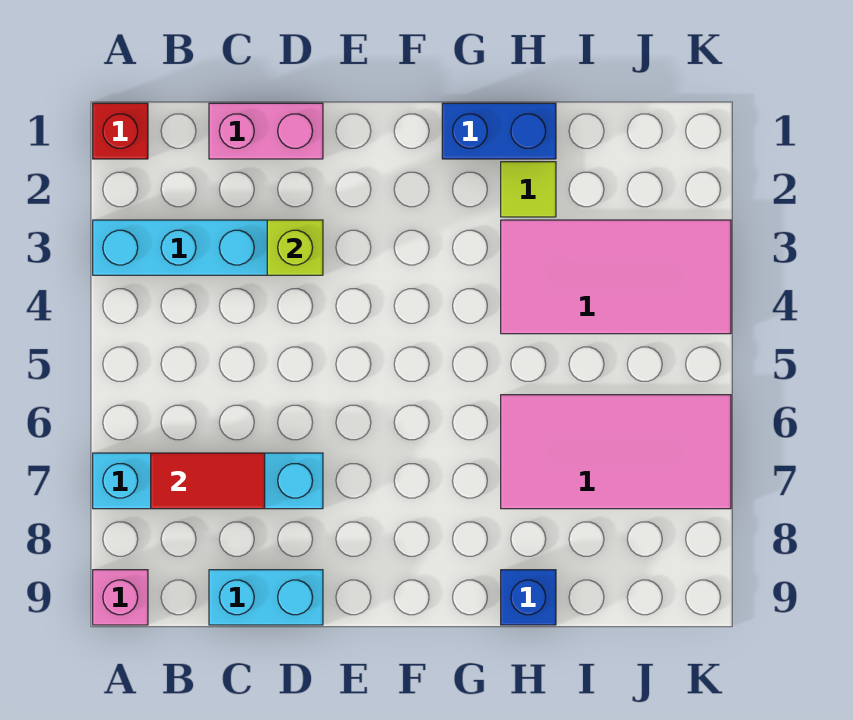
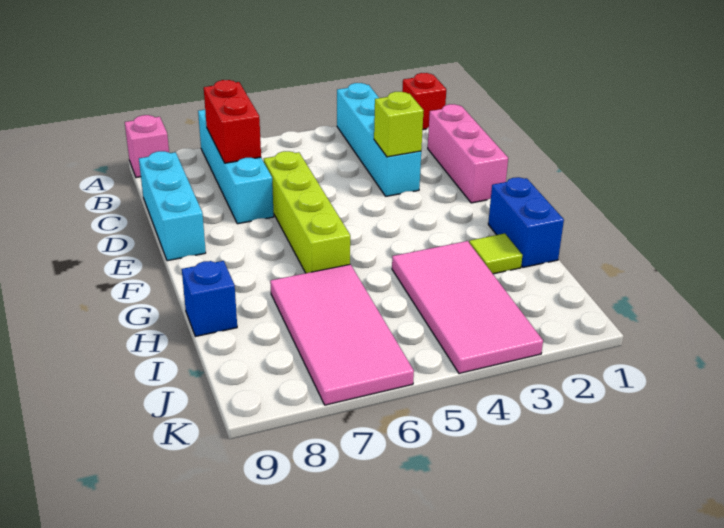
red 1x2 tile [151,453,265,509] -> red 1x2 brick [204,80,261,163]
pink 1x2 brick [209,103,323,159] -> pink 1x3 brick [428,104,508,203]
cyan 1x2 brick [209,570,323,625] -> cyan 1x3 brick [139,151,206,261]
none -> lime 1x4 brick [264,151,350,273]

